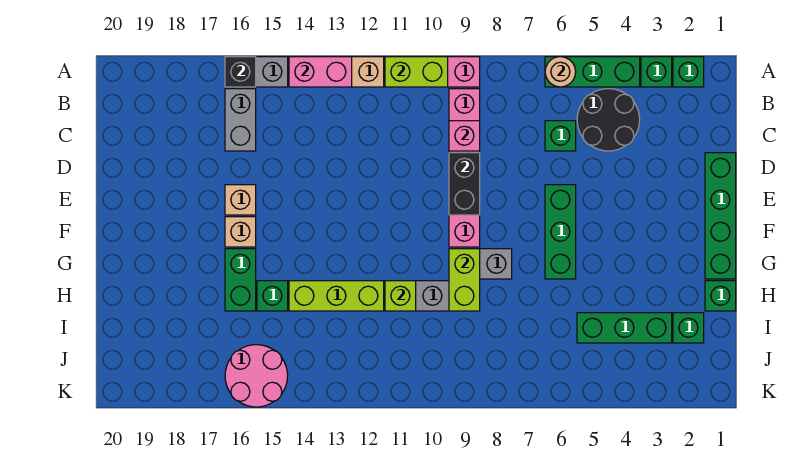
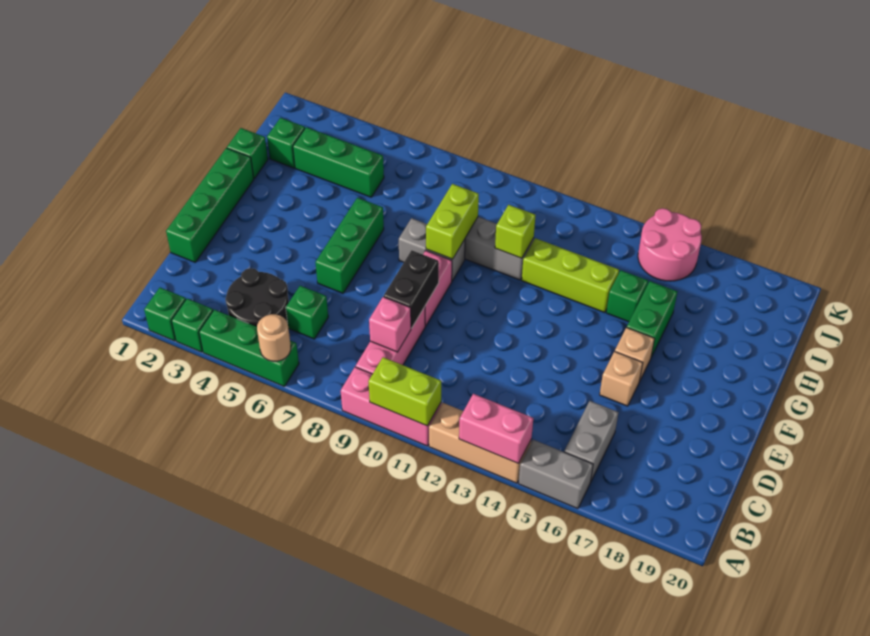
black 1x1 brick [225,57,256,87] -> none

